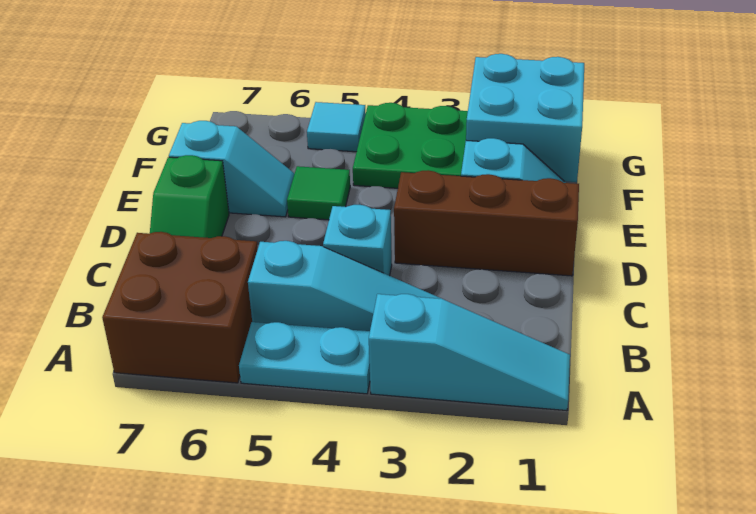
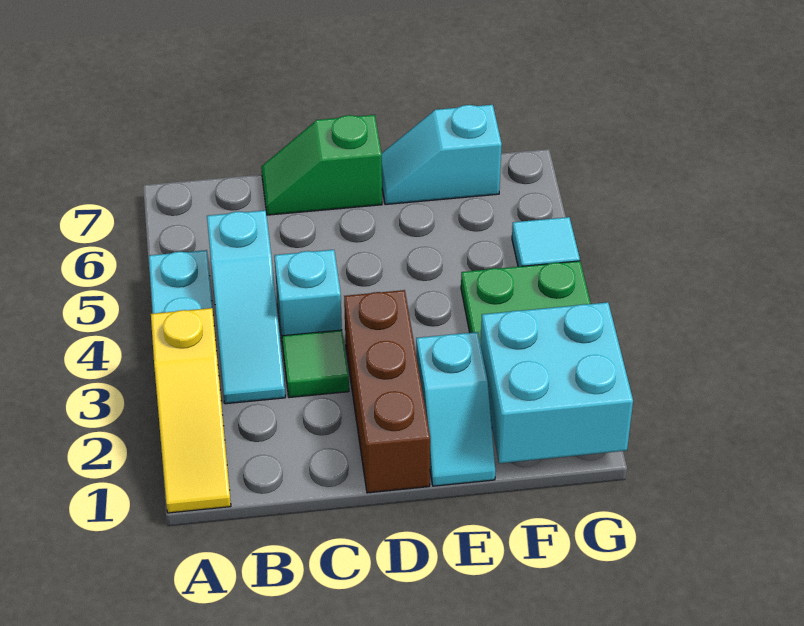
cyan 1x3 slope [369,294,570,411] -> yellow 1x3 slope [151,308,231,513]
brown 2x2 brick [102,232,258,383] -> none
green 1x1 tile [287,166,350,220] -> green 1x1 tile moved to [282,330,349,398]
cyan 1x2 slope [169,121,294,217] -> cyan 1x2 slope turned to [381,105,502,205]

